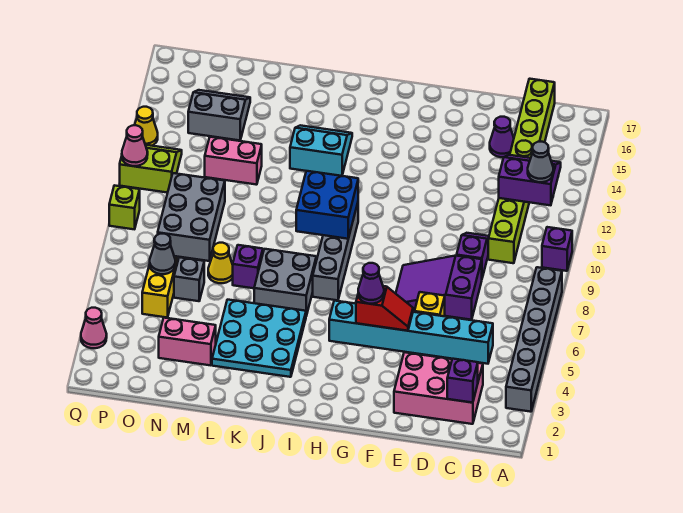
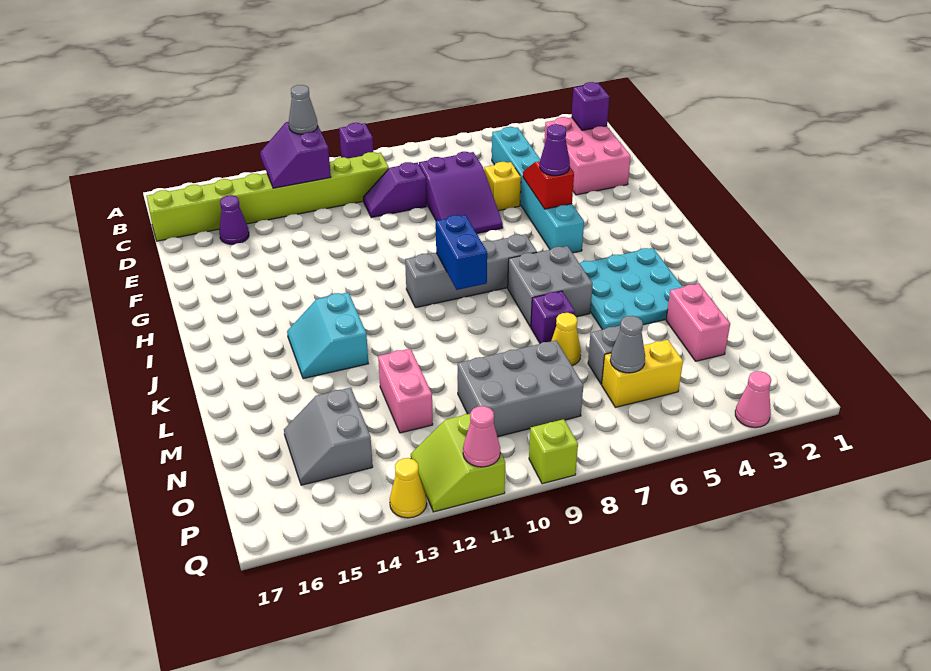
grey 1x6 brick [506,267,562,412] -> none
blue 2x2 brick [296,171,358,239] -> blue 1x2 brick [436,215,487,290]

